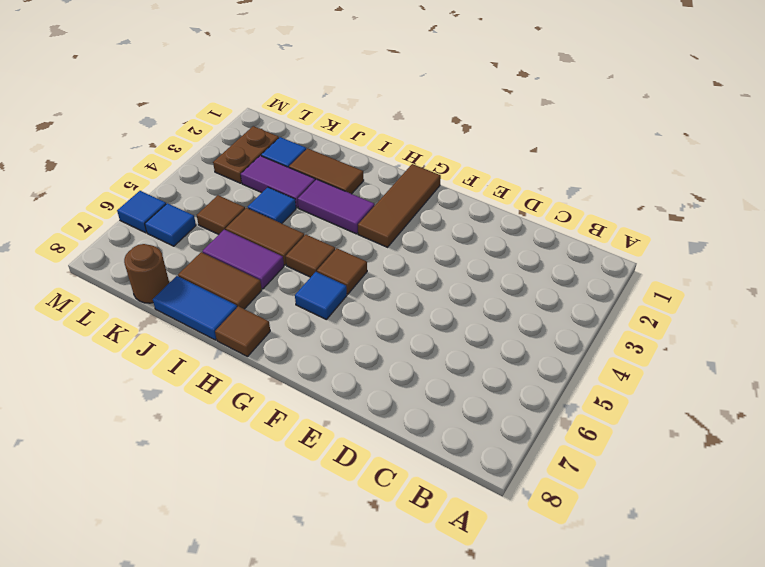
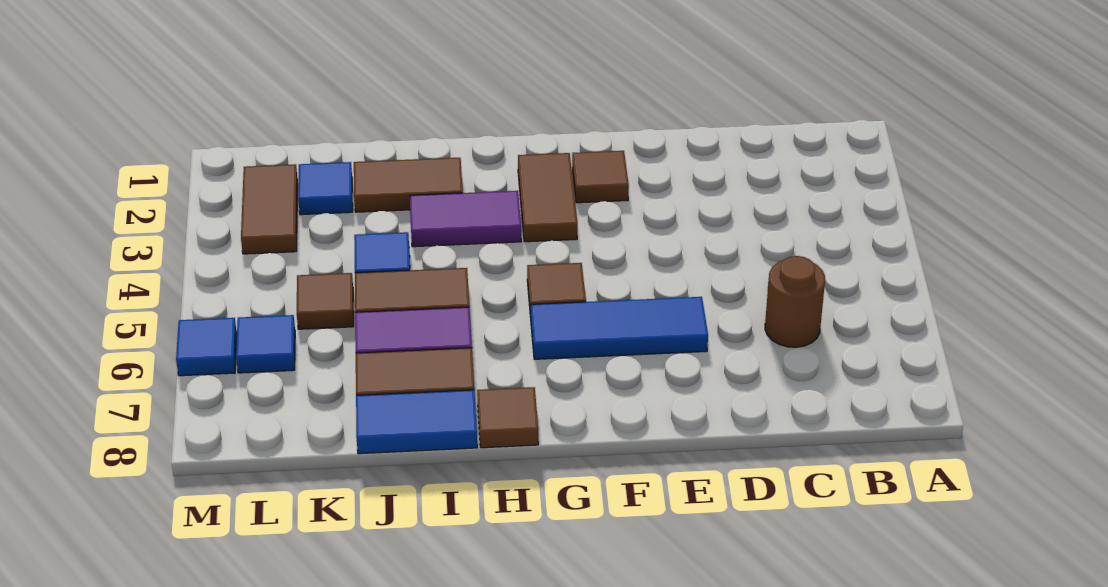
brown 1x3 tile [358,164,441,247] -> brown 1x2 tile [518,153,577,242]
blue 1x1 tile [295,272,347,320] -> blue 1x3 tile [531,297,708,359]
brown 1x1 tile [285,235,335,277] -> brown 1x1 tile moved to [572,151,629,203]
purple 1x2 tile [241,156,315,208] -> none
brown 1x1 round brick [124,244,169,303] -> brown 1x1 round brick moved to [765,256,825,347]
brown 1x2 plate [213,126,279,183] -> brown 1x2 tile [241,164,298,254]

